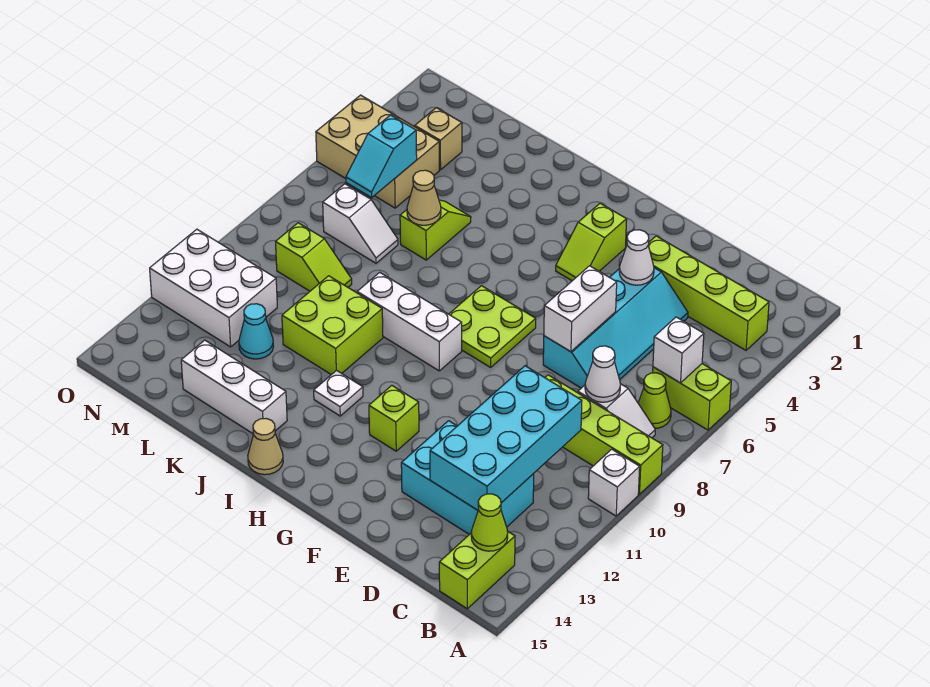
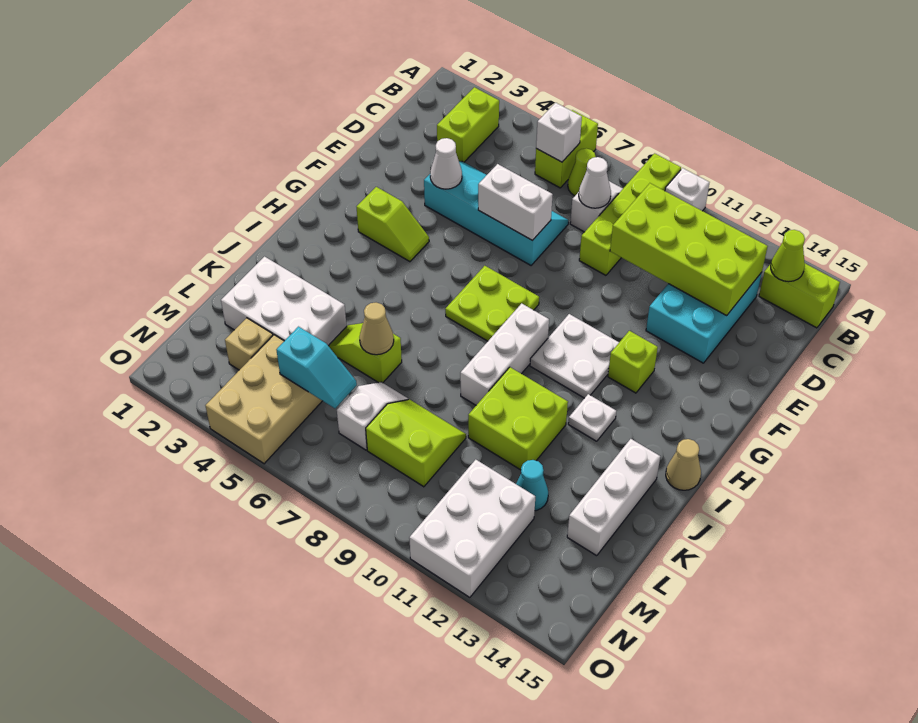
lime 1x4 brick [648,236,769,350] -> lime 1x2 brick [437,87,499,162]
cyan 2x4 brick [430,366,582,510] -> lime 2x4 brick [610,183,768,316]
none -> white 2x2 plate [530,314,619,398]
none -> white 2x3 brick [221,257,346,346]
lime 1x2 slope [276,223,352,291] -> lime 2x2 slope [366,399,466,487]

